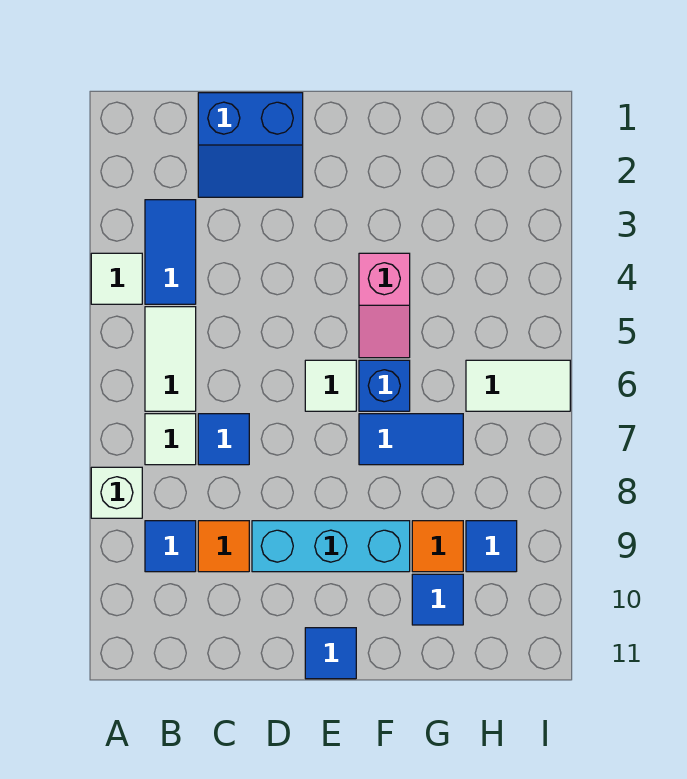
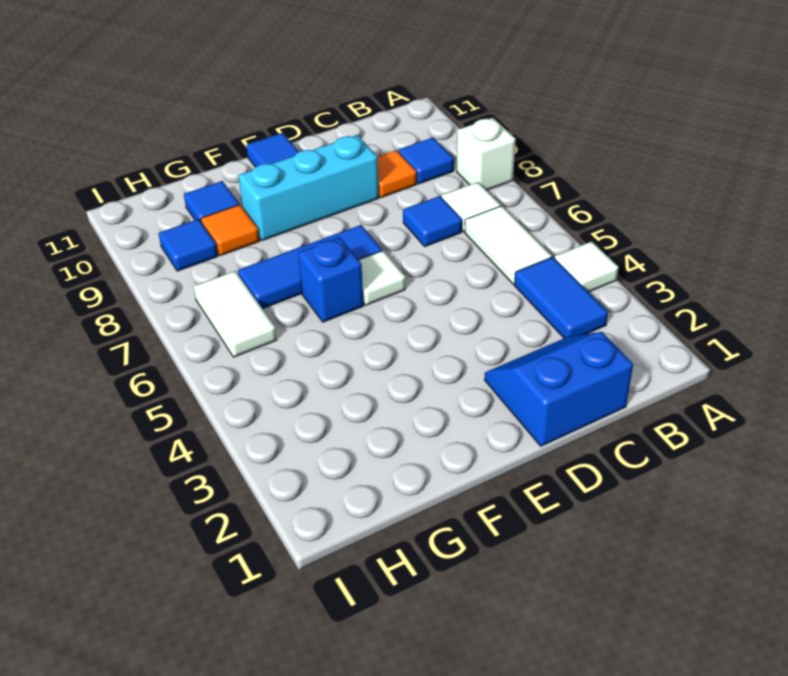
pink 1x2 slope [359,253,410,358] -> none
blue 1x2 tile [359,414,463,465] -> blue 1x3 tile [238,225,382,309]
white 1x2 tile [466,360,570,411] -> white 1x2 tile turned to [194,271,277,357]

